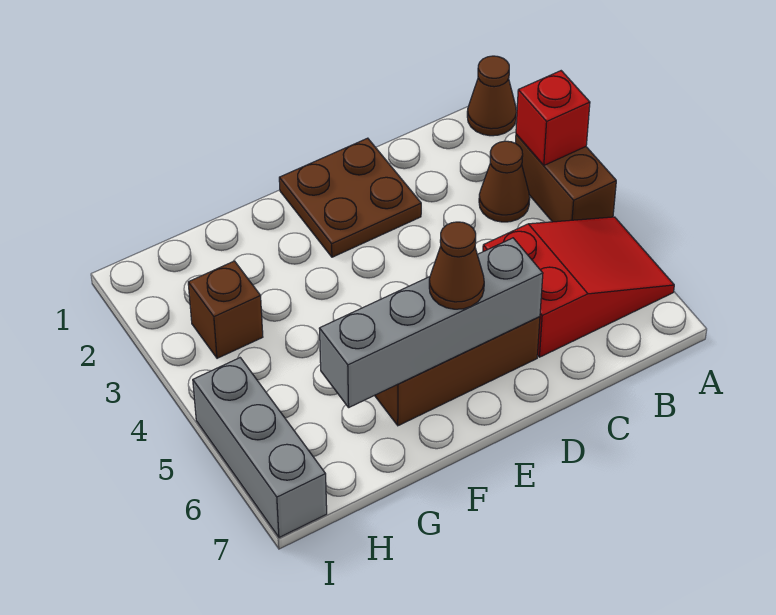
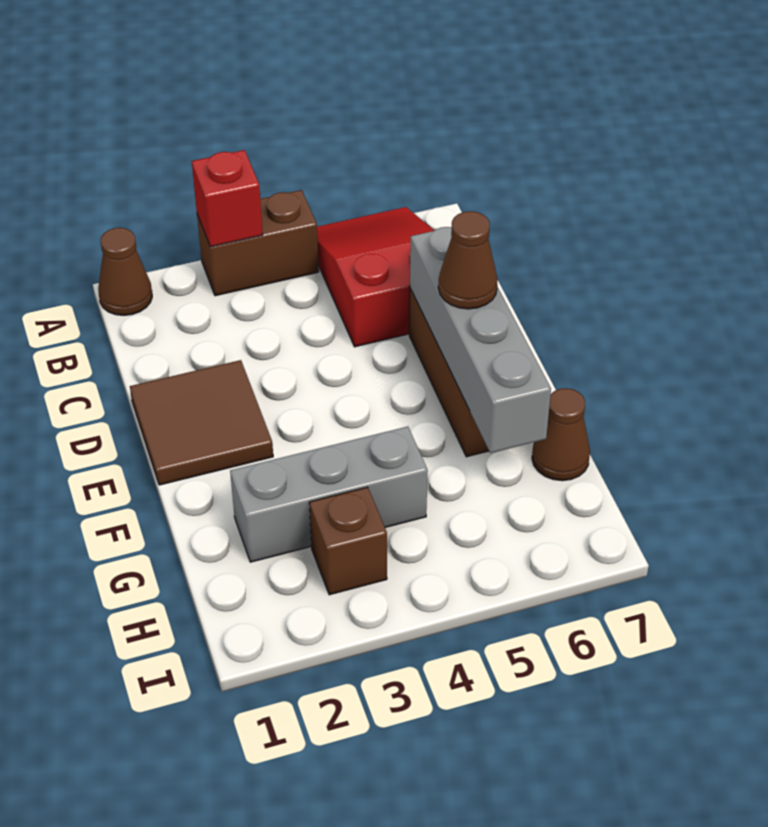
brown 1x1 cone [479,141,530,222] -> brown 1x1 cone moved to [532,388,590,481]
brown 2x2 plate [279,138,421,257] -> brown 2x2 tile [130,360,273,485]
grey 1x3 brick [193,358,327,538] -> grey 1x3 brick moved to [230,427,428,562]

